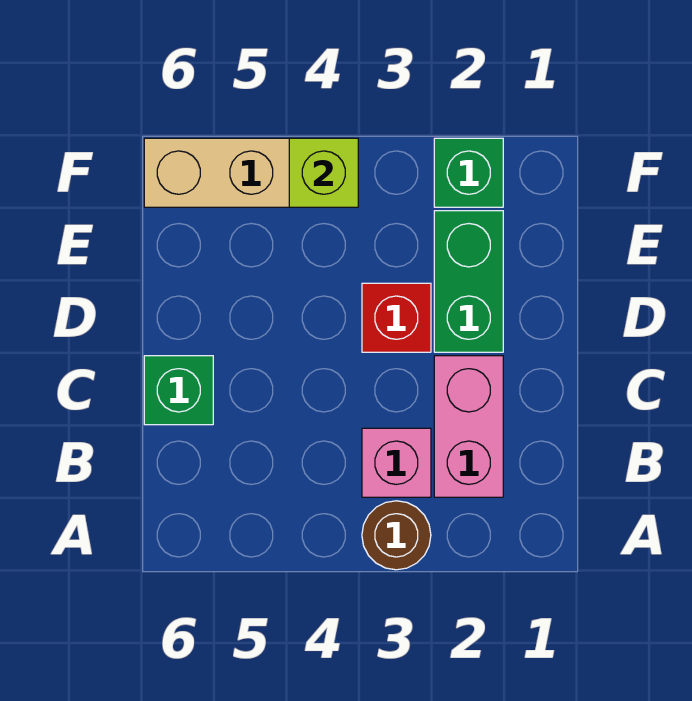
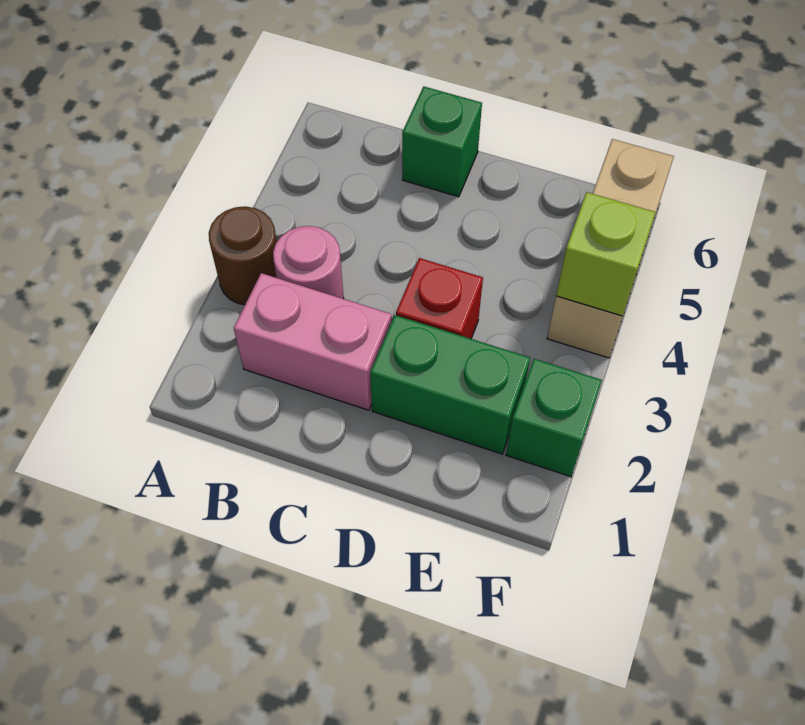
pink 1x1 brick [362,428,431,497] -> pink 1x1 round brick [273,226,344,299]

